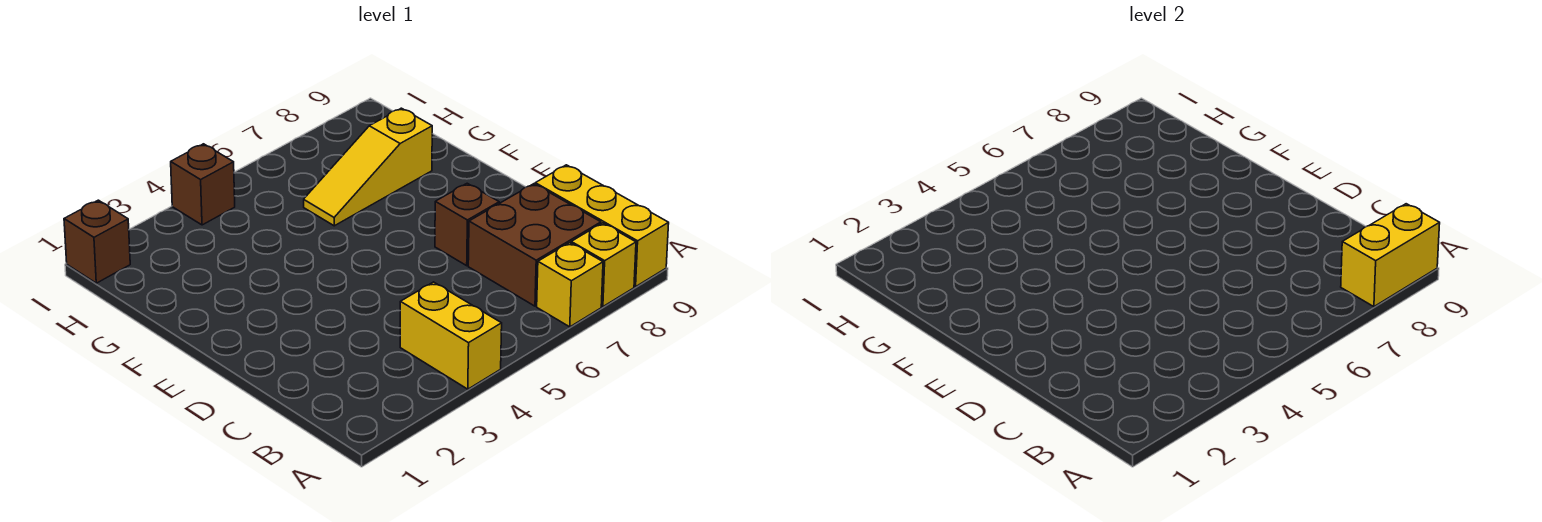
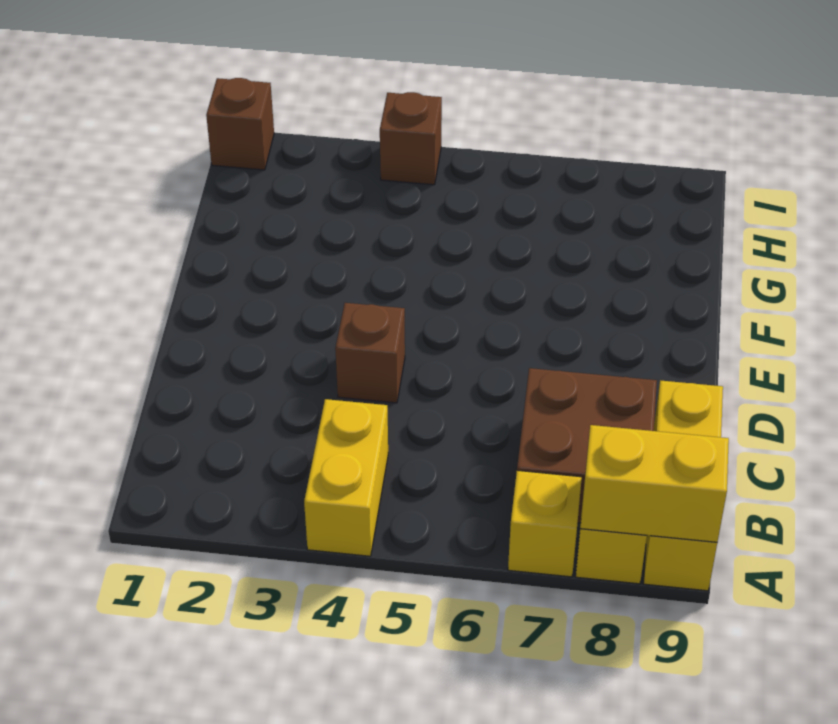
brown 1x1 brick [435,183,499,266] -> brown 1x1 brick moved to [335,303,405,403]
yellow 1x3 slope [304,108,432,226] -> none

